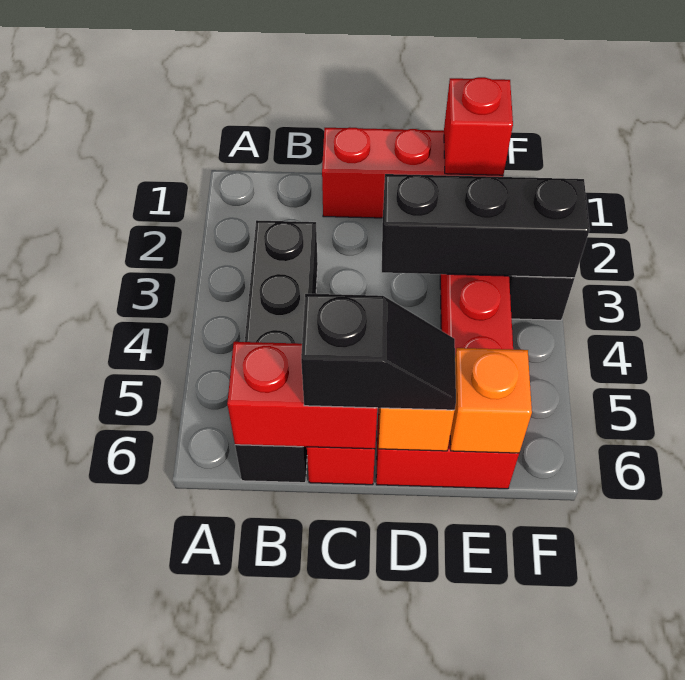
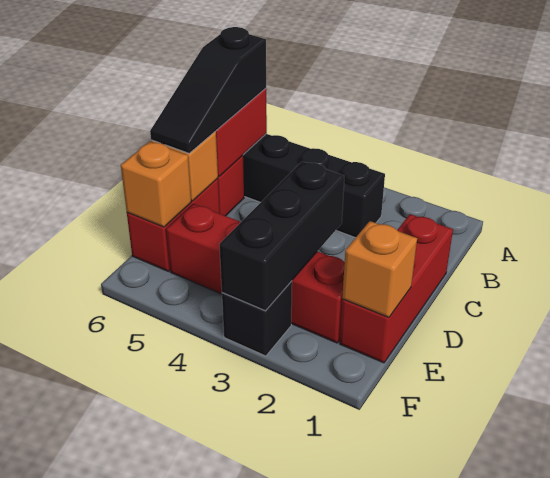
black 1x2 slope [301,294,456,410] -> black 1x3 slope [150,27,266,154]
red 1x1 brick [444,77,513,175] -> orange 1x1 brick [342,221,417,317]

